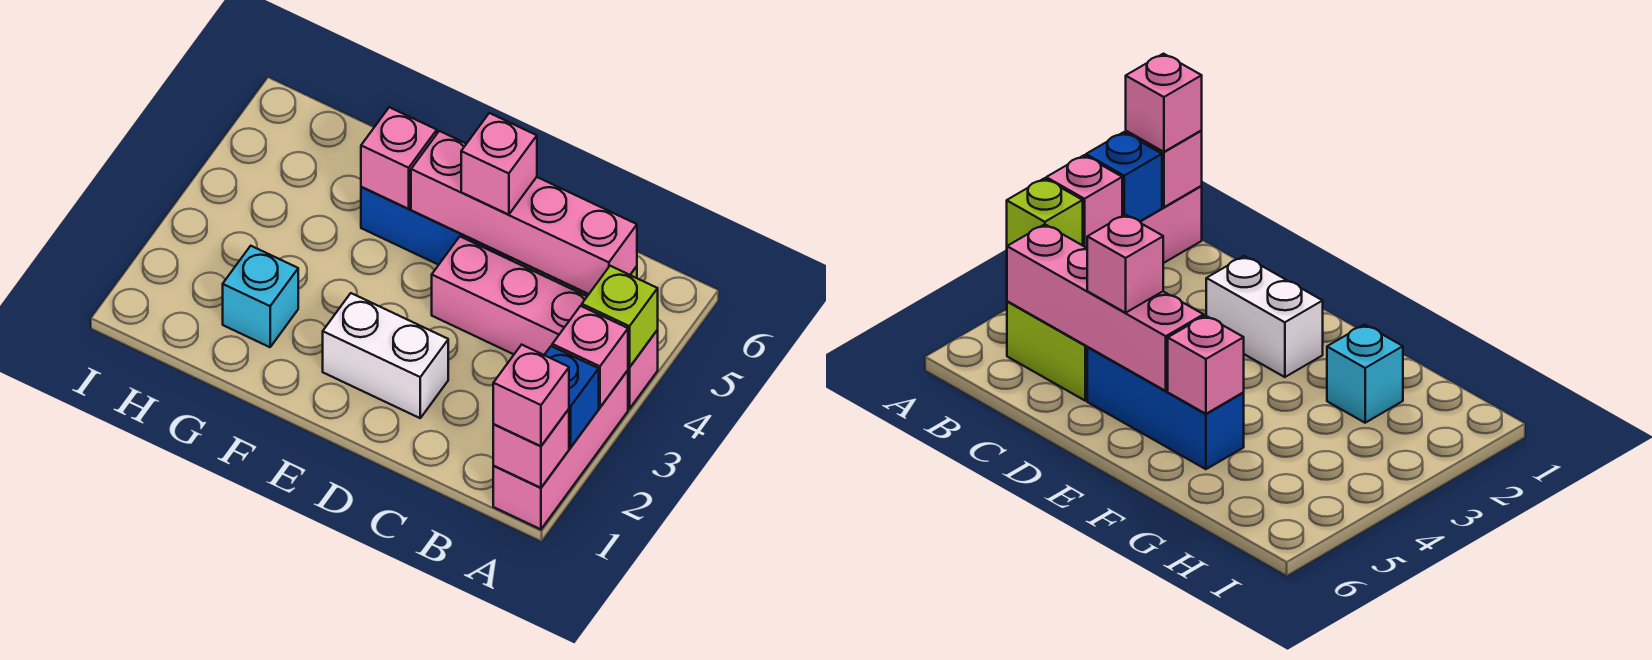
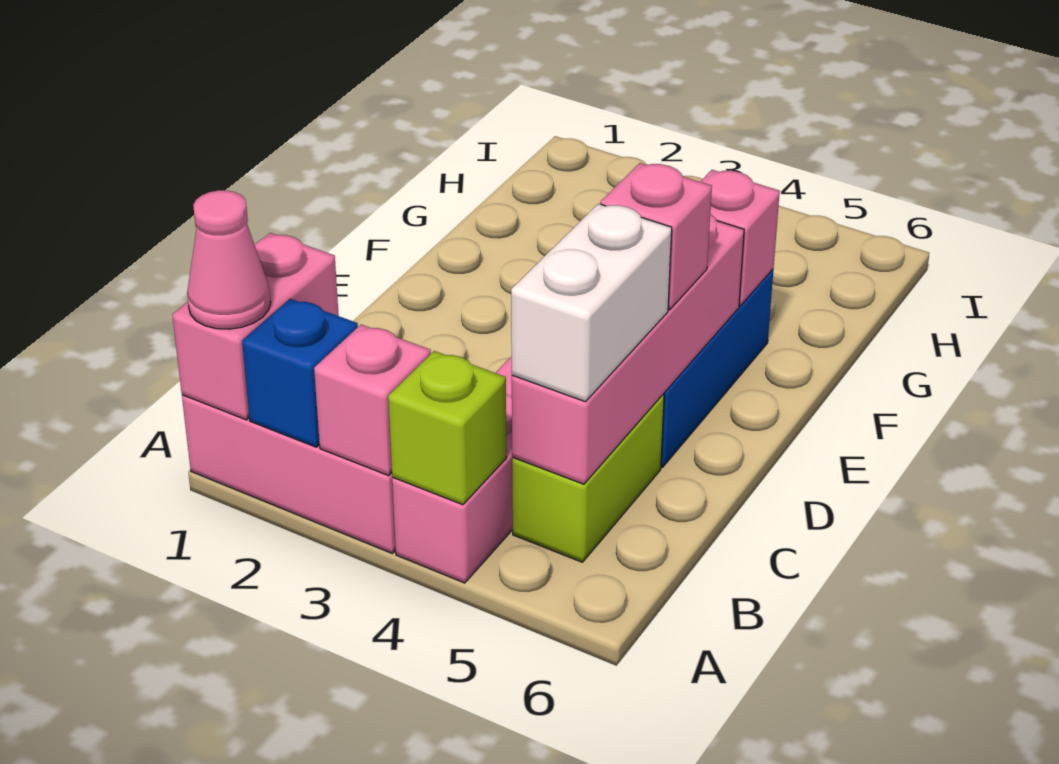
pink 1x1 brick [493,409,569,488] -> pink 1x2 brick [172,233,339,420]
pink 1x1 brick [493,345,569,446] -> pink 1x1 cone [187,190,271,329]
white 1x2 brick [323,293,448,418] -> white 1x2 brick moved to [511,204,672,402]
cyan 1x1 brick [223,246,298,347] -> none

